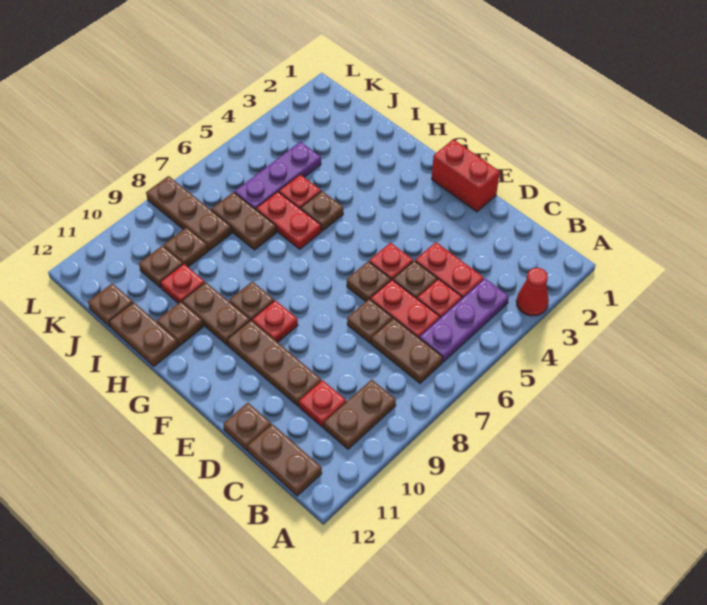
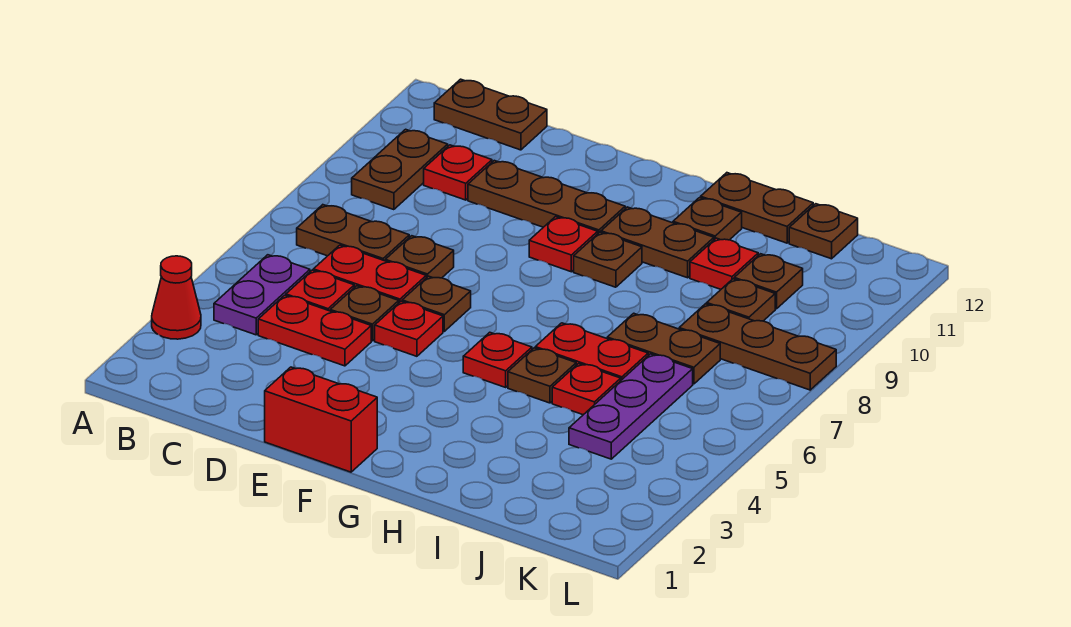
purple 1x3 plate [420,279,509,362] -> purple 1x2 plate [214,255,310,335]
brown 1x1 plate [223,403,271,451] -> none
none -> red 1x1 plate [463,332,532,387]

